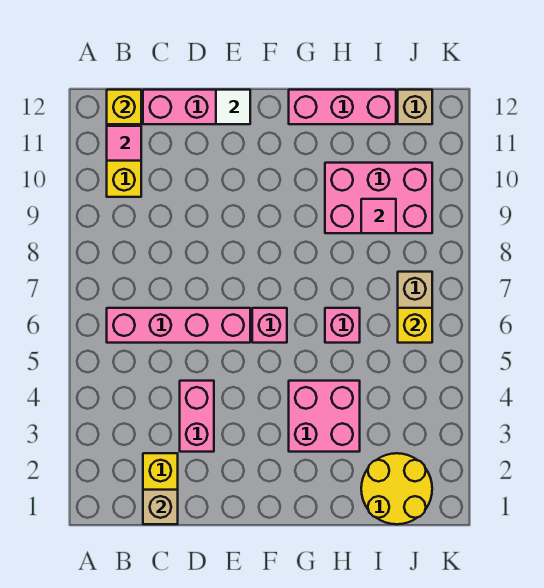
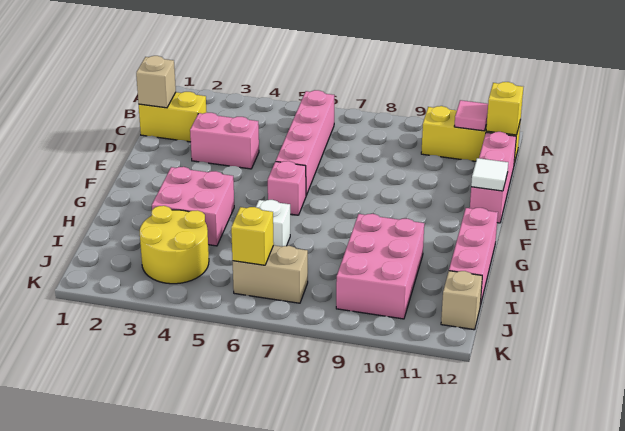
pink 1x1 brick [325,308,360,343] -> white 1x1 brick [256,200,290,247]
yellow 2x2 round brick [361,453,432,524] -> yellow 2x2 round brick moved to [140,206,209,284]
pink 1x1 tile [361,199,396,233] -> none

